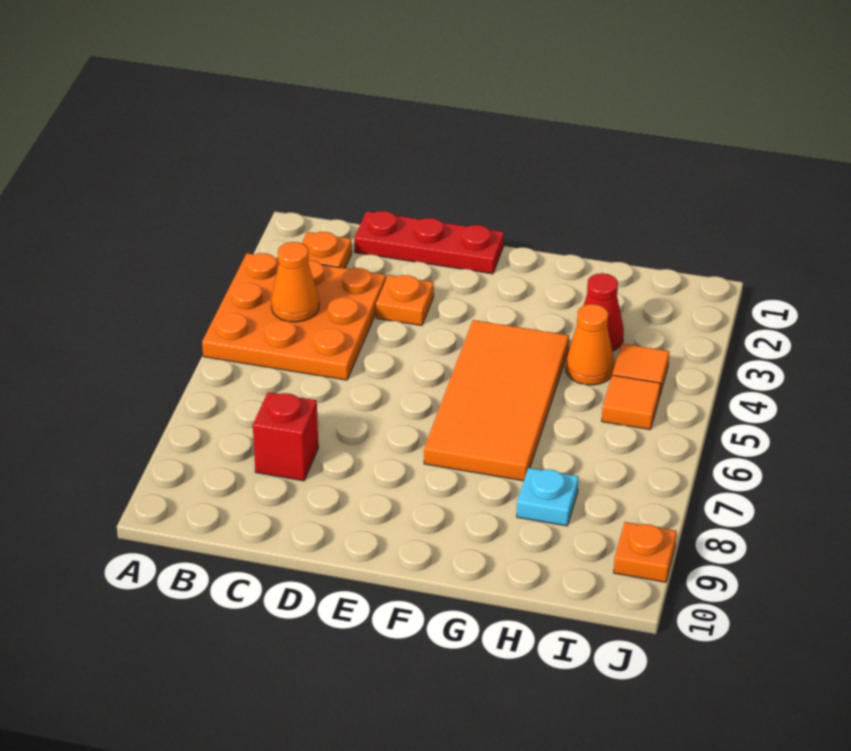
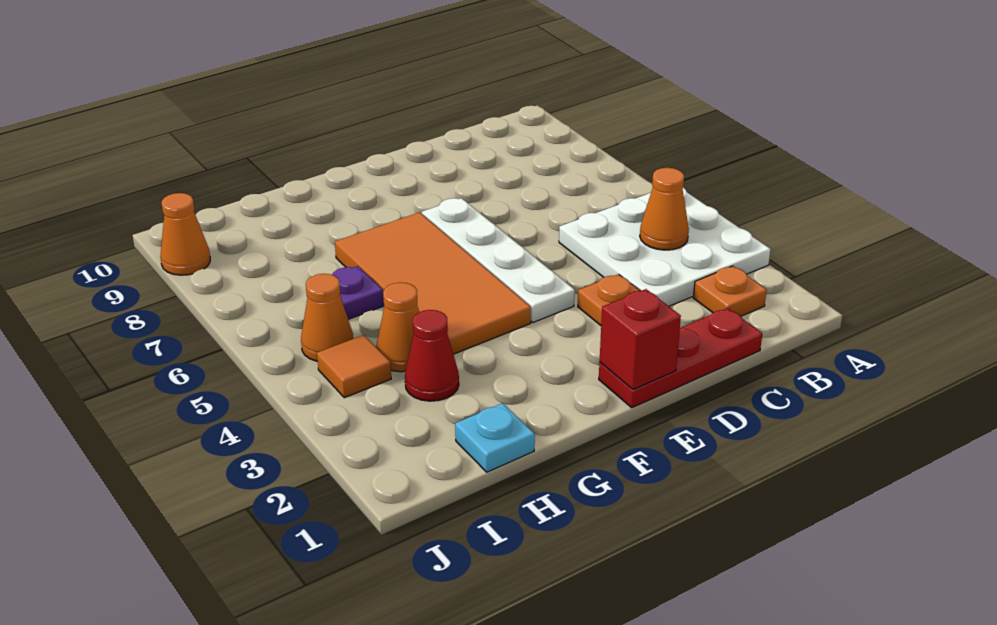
orange 3x3 plate [202,253,386,380] -> white 3x3 plate [559,187,771,306]
red 1x1 brick [253,392,318,481] -> red 1x1 brick moved to [600,289,681,390]
none -> white 1x4 plate [422,198,575,322]
none -> purple 1x1 plate [332,266,383,319]
cyan 1x1 plate [517,468,579,526] -> cyan 1x1 plate moved to [455,403,535,472]
orange 1x1 tile [602,375,661,430] -> orange 1x1 cone [301,274,353,361]
orange 1x1 plate [614,522,677,582] -> orange 1x1 cone [160,193,210,275]

